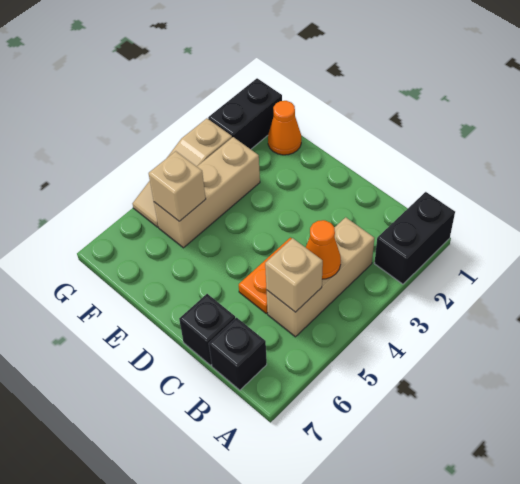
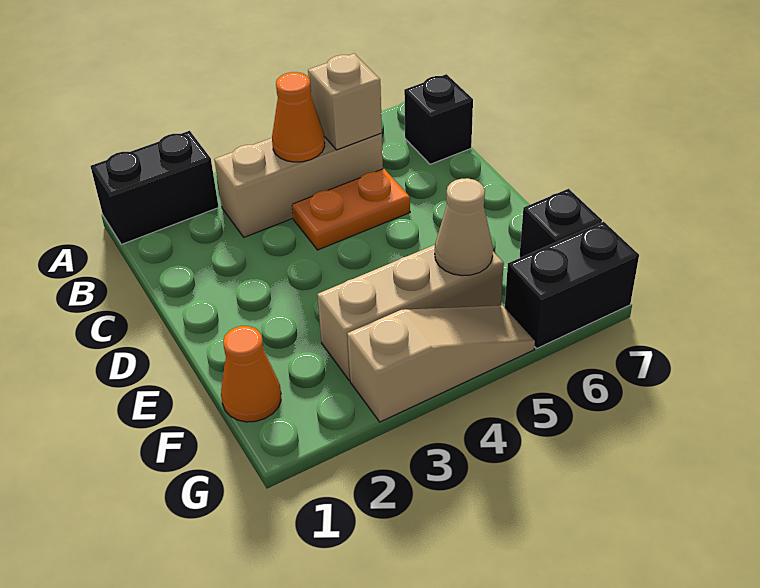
black 1x1 brick [179,294,235,365] -> black 1x1 brick moved to [519,189,602,258]
tan 1x1 brick [149,151,206,221] -> tan 1x1 cone [435,178,493,276]
black 1x2 brick [208,78,282,149] -> black 1x2 brick moved to [505,222,639,349]

